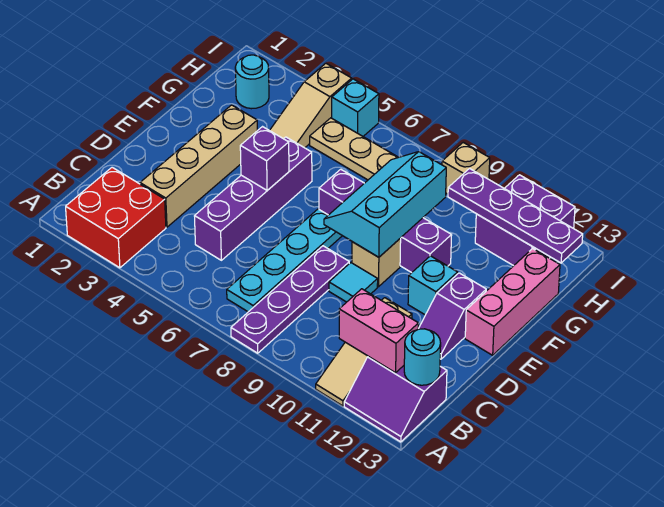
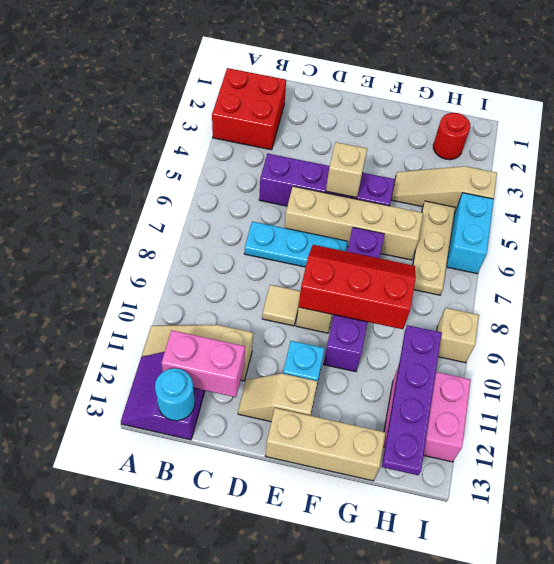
purple 1x4 plate [231,246,349,353] -> none
cyan 1x4 plate [227,209,342,312] -> cyan 1x3 plate [244,221,348,267]
pink 1x2 brick [339,289,418,373] -> pink 1x2 brick turned to [161,330,245,397]
tan 1x4 brick [140,105,257,227] -> tan 1x4 brick moved to [285,186,423,260]
cyan 1x1 tile [329,263,378,302] -> tan 1x1 tile [262,285,300,326]
purple 1x2 slope [418,273,486,359] -> tan 1x2 slope [238,373,318,422]
purple 1x1 brick [240,127,289,190] -> tan 1x1 brick [326,142,367,198]
cyan 2x3 slope [324,152,446,257] -> red 2x3 slope [298,245,416,329]
pink 1x3 brick [465,249,560,355] -> tan 1x3 brick [266,408,386,481]
cyan 1x1 round brick [235,55,269,109] -> red 1x1 round brick [433,113,470,160]
purple 2x2 brick [475,175,575,266] -> pink 2x2 brick [383,366,471,462]
cyan 1x1 brick [332,79,379,136] -> cyan 1x2 brick [446,193,494,274]

